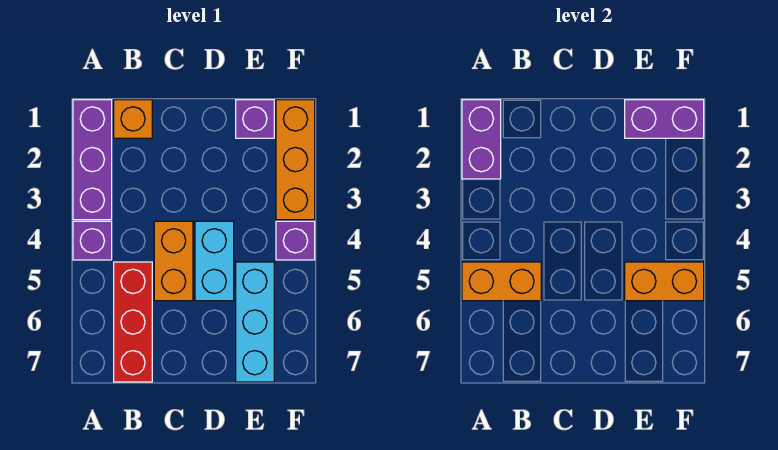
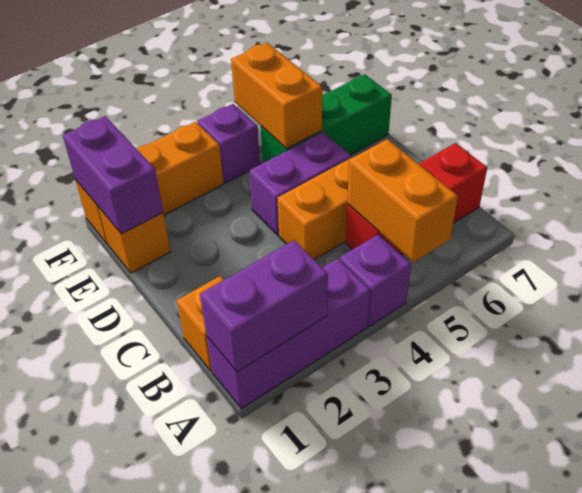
cyan 1x2 brick [195,221,234,301] -> purple 1x2 brick [249,132,351,235]
purple 1x1 brick [236,100,274,138] -> orange 1x1 brick [98,207,171,273]
cyan 1x3 brick [236,262,274,382] -> green 1x3 brick [261,74,392,163]

